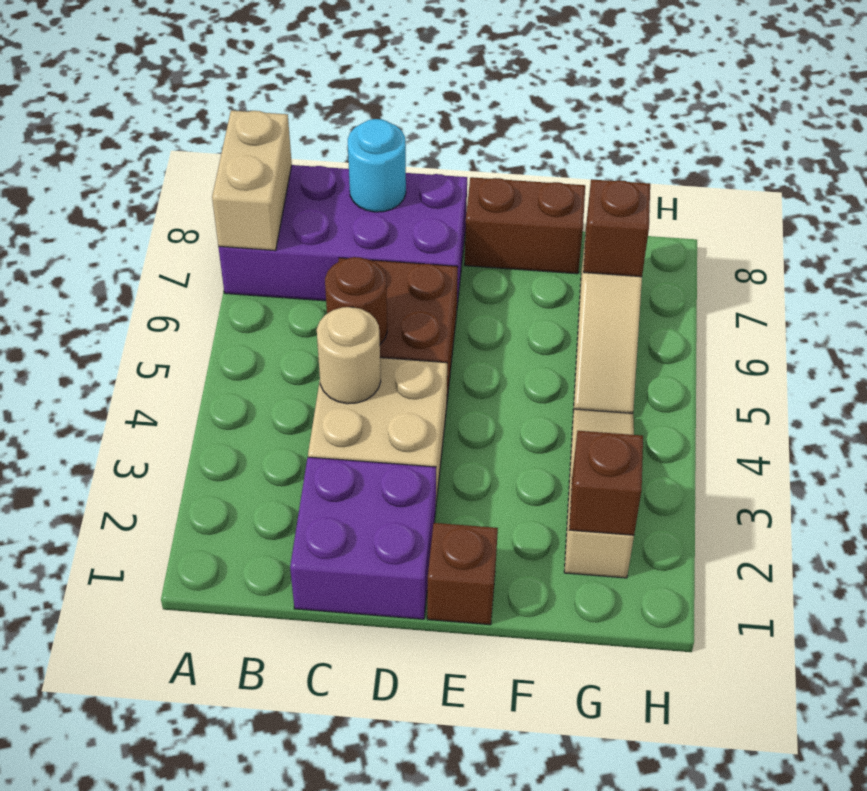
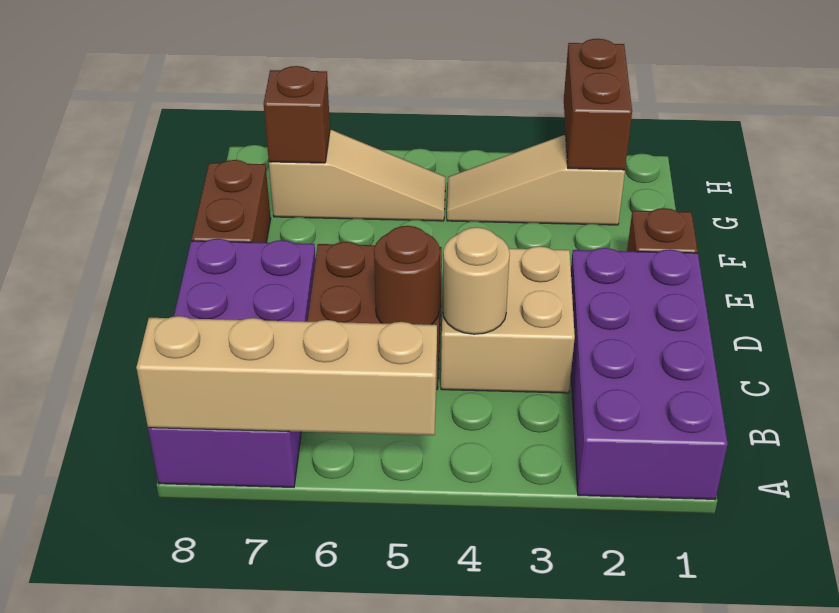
tan 1x2 brick [212,111,292,251] -> tan 1x4 brick [136,316,437,435]
purple 2x2 brick [290,457,436,619] -> purple 2x4 brick [571,248,728,499]
cyan 1x1 round brick [348,119,406,212] -> none
brown 1x1 brick [569,431,643,535] -> brown 1x2 brick [564,39,632,170]

